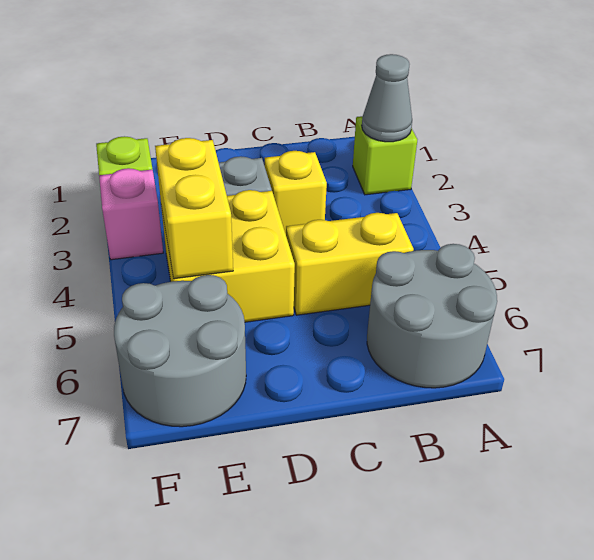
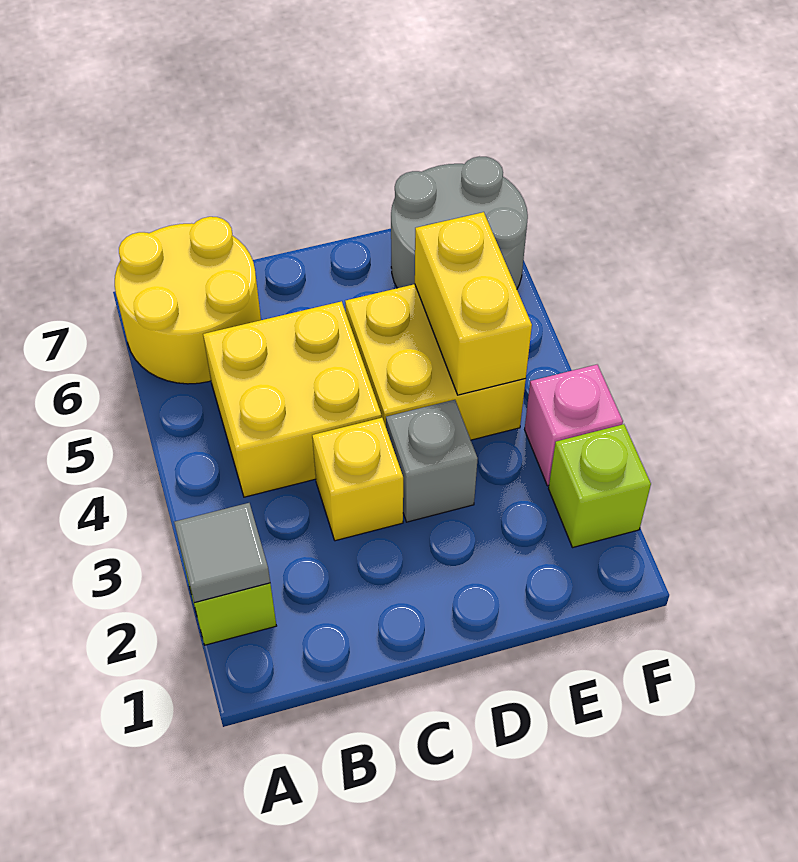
grey 1x1 cone [362,54,412,142] -> grey 1x1 tile [174,503,270,603]
grey 2x2 round brick [367,244,497,388] -> yellow 2x2 round brick [115,217,261,384]
yellow 1x2 brick [286,213,414,315] -> yellow 2x2 brick [203,301,381,497]

